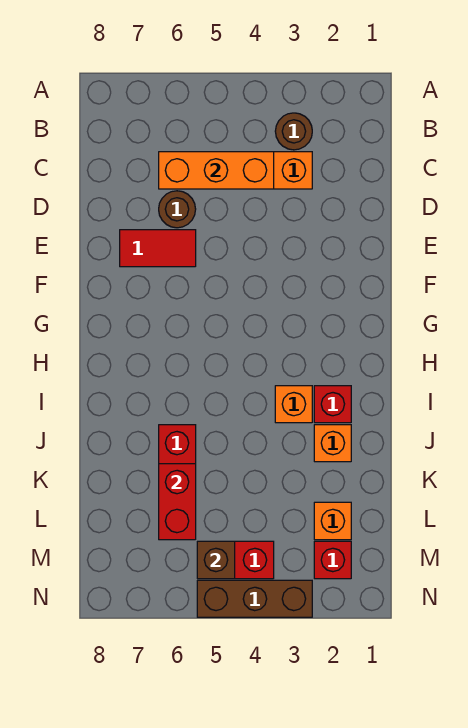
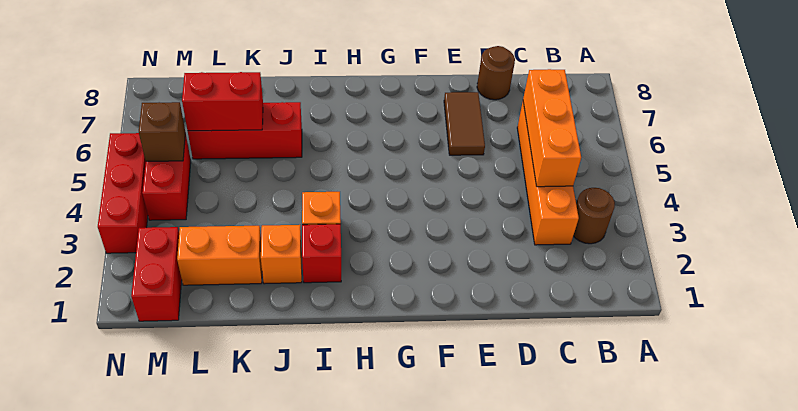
brown 1x1 round brick [159,191,196,228] -> brown 1x1 round brick moved to [477,46,515,100]
red 1x2 tile [120,230,196,267] -> brown 1x2 tile [444,92,485,155]
orange 1x1 brick [314,502,351,540] -> orange 1x2 brick [177,226,262,285]
red 1x1 brick [314,541,351,579] -> red 1x2 brick [131,227,182,321]
brown 1x3 brick [197,580,312,617] -> red 1x3 brick [98,133,148,253]

